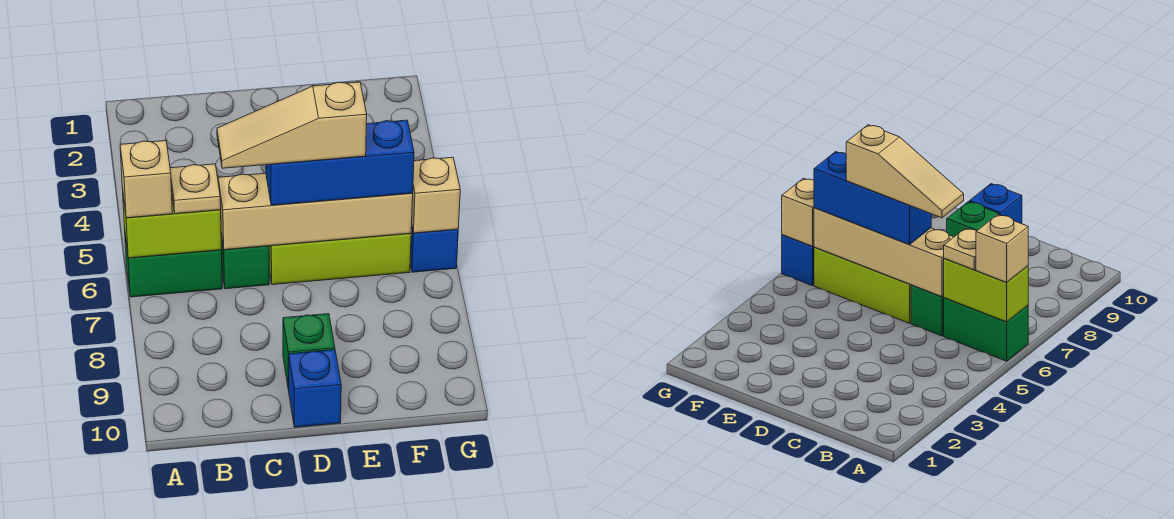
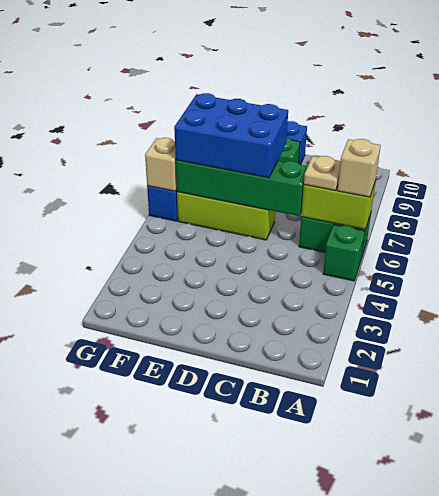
green 1x1 brick [221,234,269,289] -> green 1x1 brick moved to [323,225,365,281]
tan 1x4 brick [218,173,413,250] -> green 1x4 brick [176,160,308,216]
tan 1x3 slope [217,82,367,168] -> none
blue 1x3 brick [266,120,414,205] -> blue 2x3 brick [174,93,288,178]

